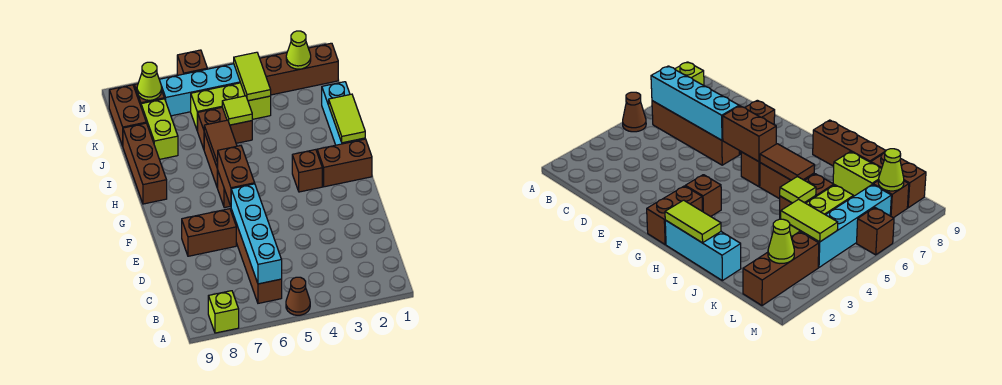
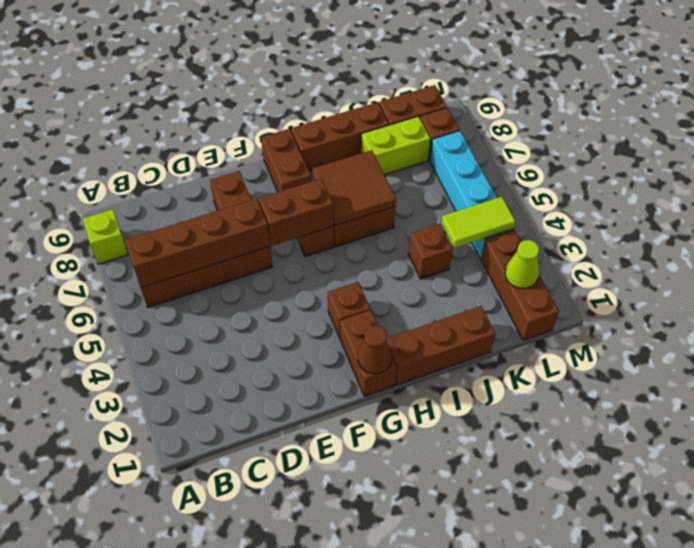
brown 1x1 cone [286,277,310,315] -> brown 1x1 cone moved to [358,326,392,374]
cyan 1x4 brick [231,184,282,284] -> brown 1x4 brick [125,199,270,287]
cyan 1x3 brick [322,82,365,145] -> brown 1x3 brick [387,306,495,385]
lime 1x2 tile [329,94,365,143] -> none
brown 1x2 tile [204,120,237,169] -> brown 2x2 tile [312,150,396,226]
brown 1x2 brick [198,107,252,149] -> brown 1x2 brick moved to [261,129,311,192]
lime 1x1 tile [222,96,252,125] -> none
lime 1x3 brick [191,83,271,131] -> none
lime 1x1 cone [137,62,162,100] -> none
brown 1x1 brick [177,50,207,75] -> brown 1x1 brick moved to [408,224,452,279]

